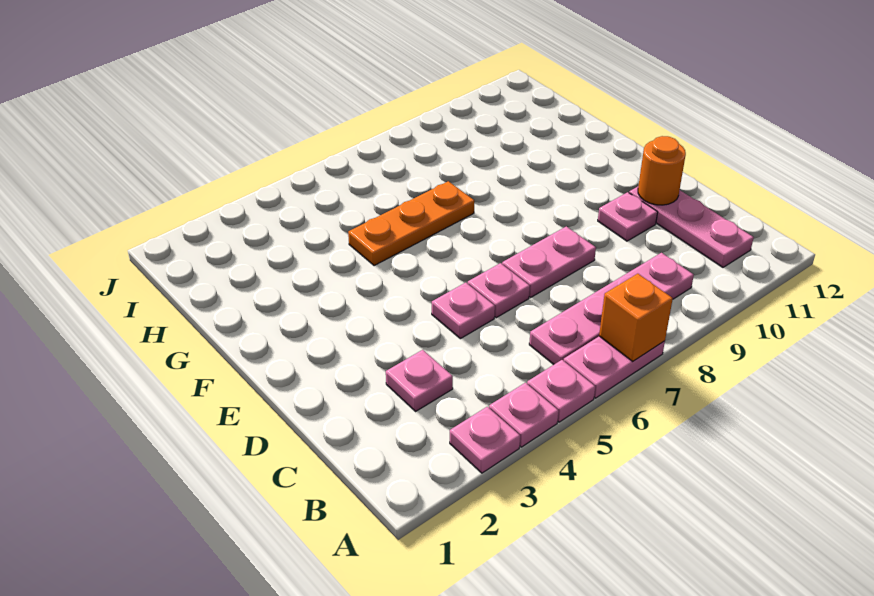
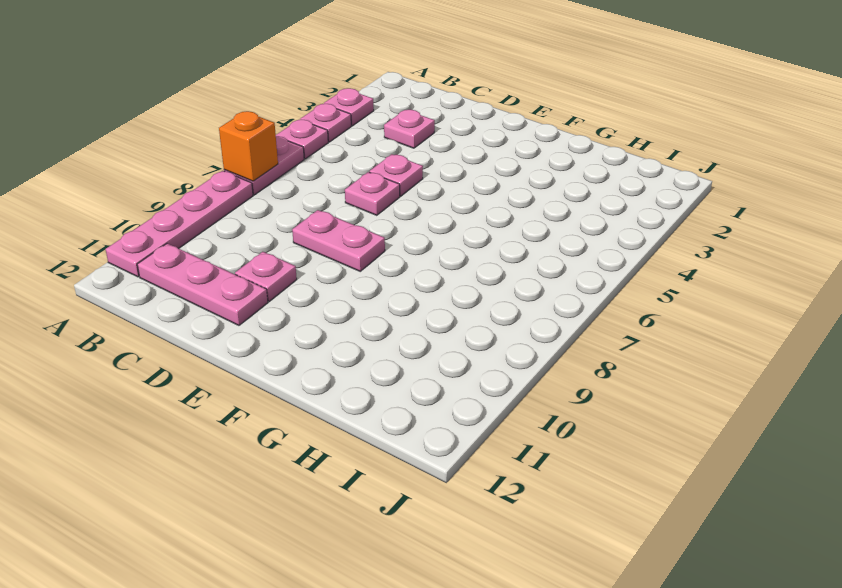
pink 1x4 plate [529,253,694,364] -> pink 1x4 plate moved to [106,171,253,277]
pink 1x2 plate [502,226,596,297] -> pink 1x2 plate turned to [292,210,385,271]
orange 1x1 round brick [638,136,686,205] -> none
orange 1x3 plate [348,181,474,266] -> none

